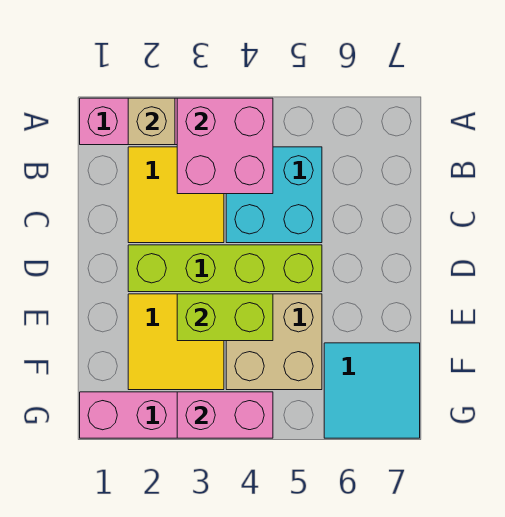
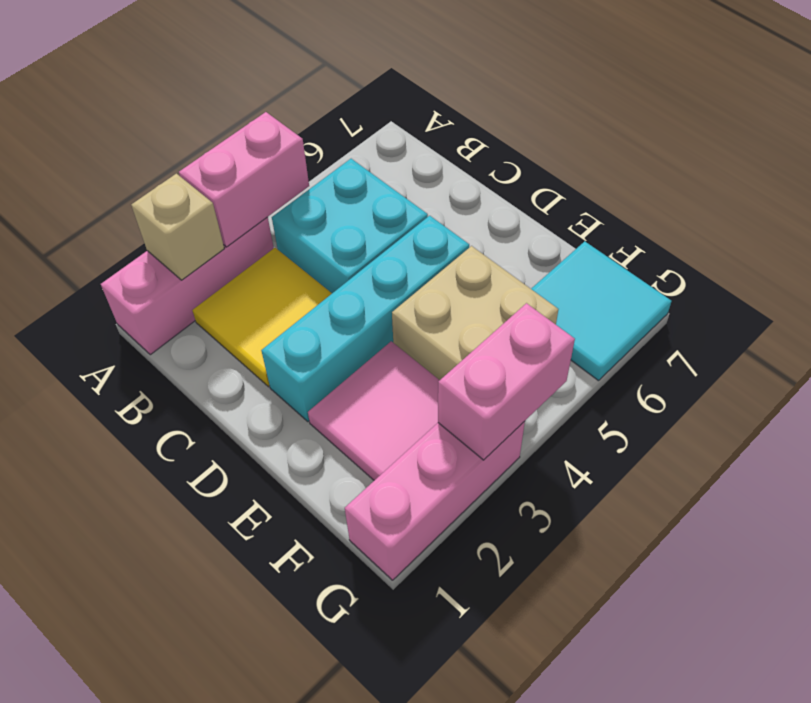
pink 2x2 brick [177,98,273,194] -> pink 1x2 brick [179,112,309,247]
lime 1x4 brick [128,245,322,292] -> cyan 1x4 brick [261,216,469,422]
yellow 2x2 tile [128,294,224,390] -> pink 2x2 tile [308,341,440,480]
lime 1x2 brick [177,294,273,341] -> none

